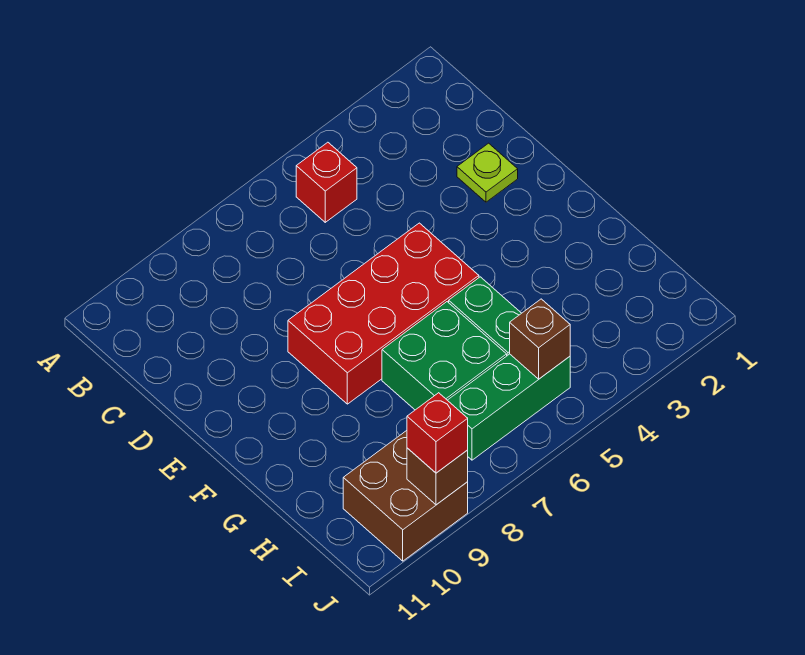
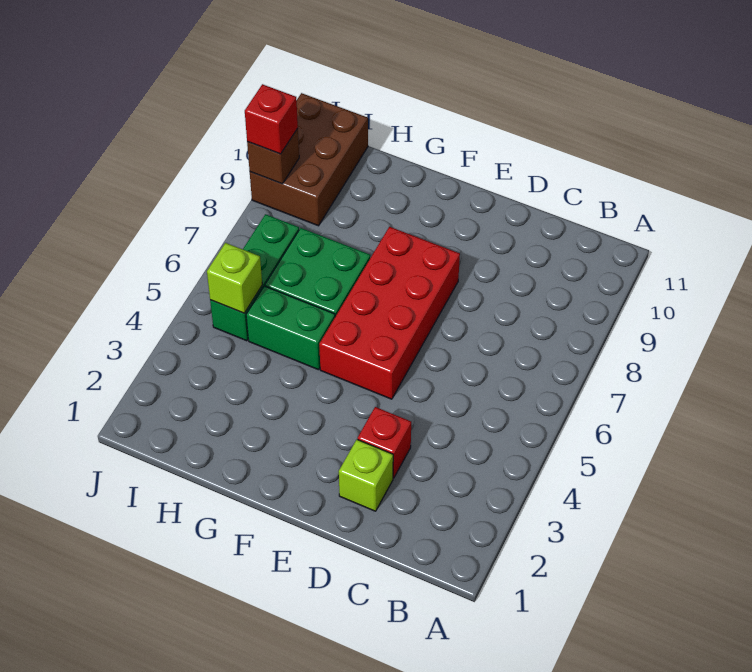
red 1x1 brick [296,142,357,222] -> red 1x1 brick moved to [358,407,411,478]
lime 1x1 plate [457,143,518,202] -> lime 1x1 brick [339,440,393,511]
brown 1x1 brick [510,299,570,379] -> lime 1x1 brick [207,243,262,313]
brown 2x2 brick [343,431,468,561] -> brown 2x3 brick [250,93,368,226]

